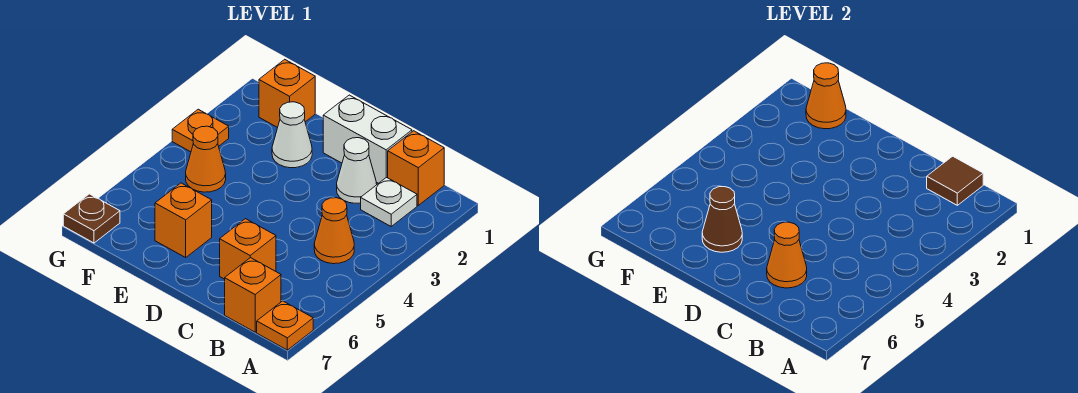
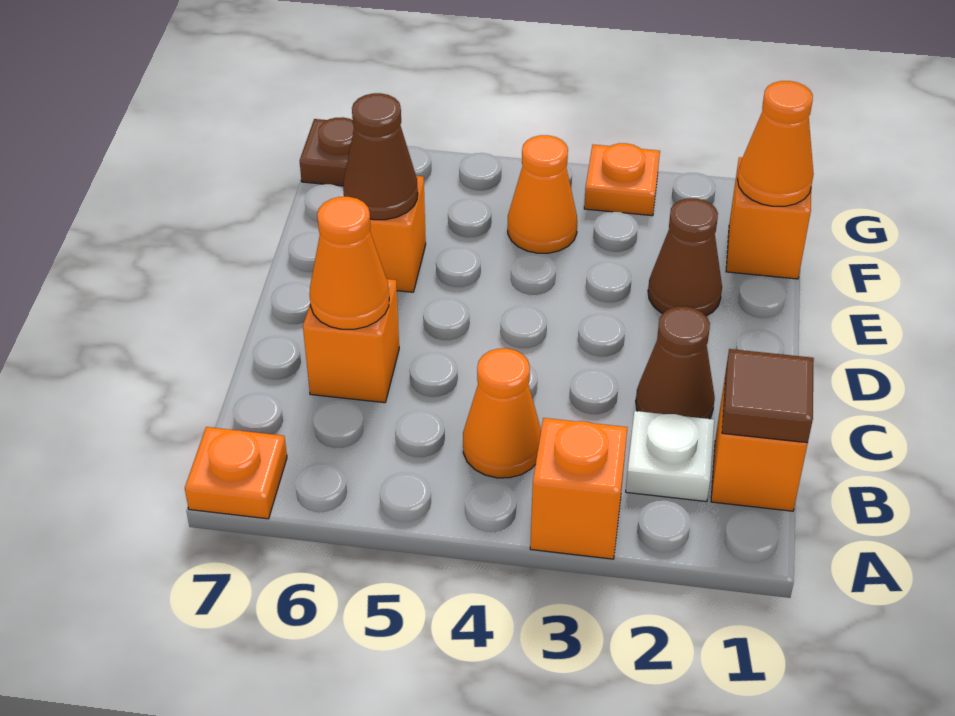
orange 1x1 brick [225,258,281,332] -> orange 1x1 brick moved to [530,418,628,559]
white 1x2 brick [323,95,412,183] -> none
white 1x1 cone [337,138,377,203] -> brown 1x1 cone [636,307,715,419]
white 1x1 cone [272,102,312,168] -> brown 1x1 cone [648,198,722,316]

